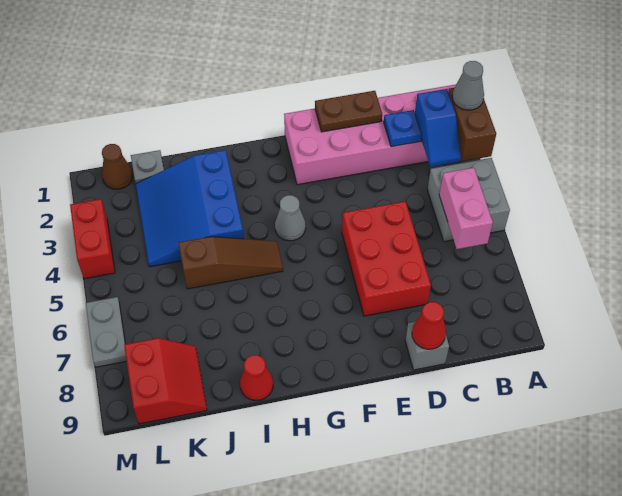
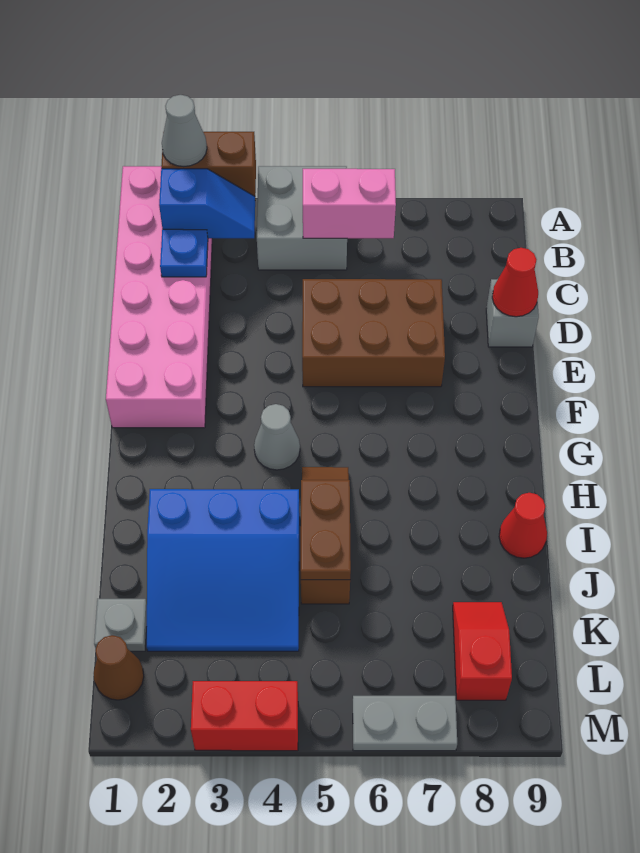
brown 1x2 plate [315,91,382,132] -> brown 1x2 plate moved to [301,480,351,580]
red 2x3 brick [342,201,431,316] -> brown 2x3 brick [302,279,445,387]
red 2x2 slope [124,338,207,424] -> red 1x2 slope [453,602,512,700]

